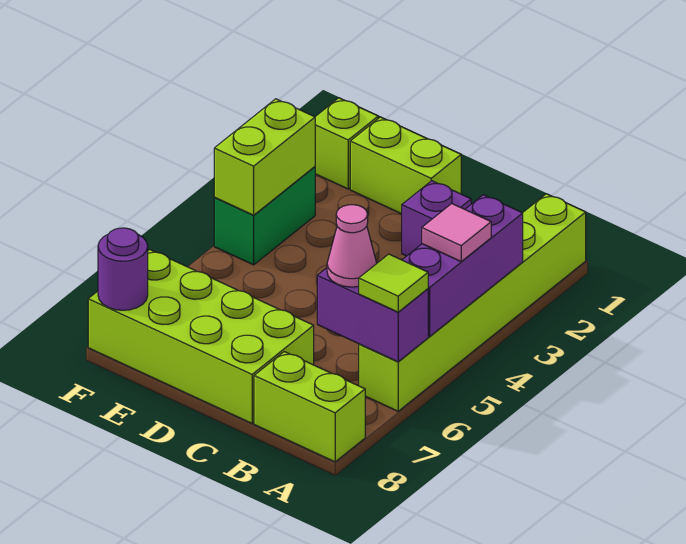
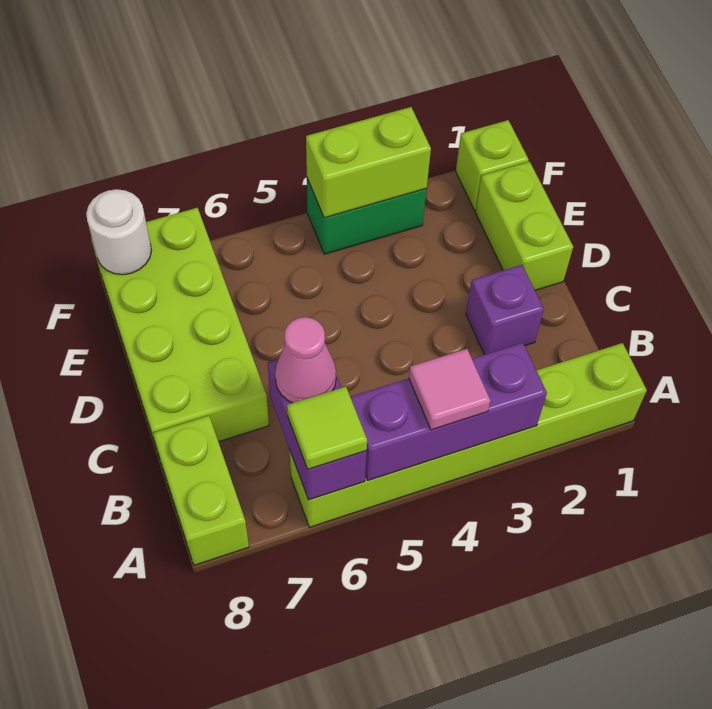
purple 1x1 round brick [98,228,148,310] -> white 1x1 round brick [86,189,151,275]

